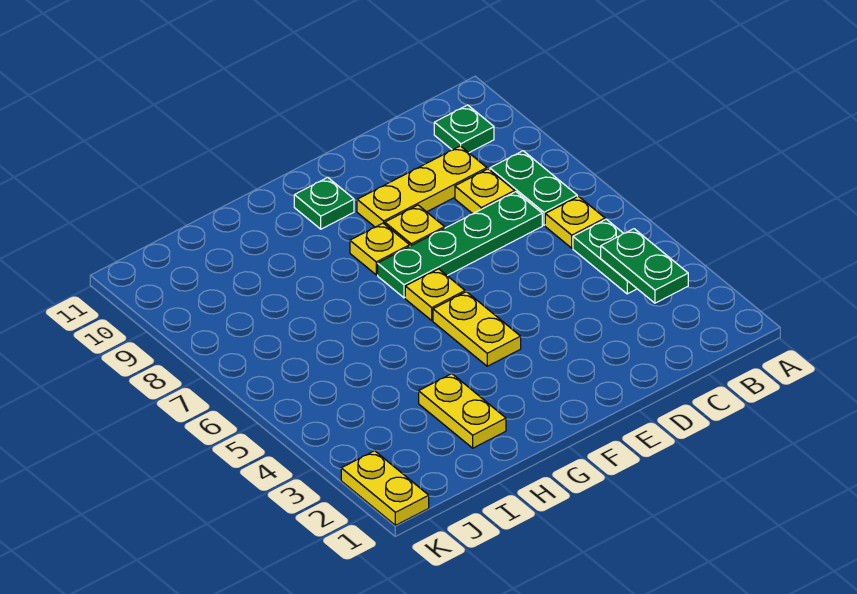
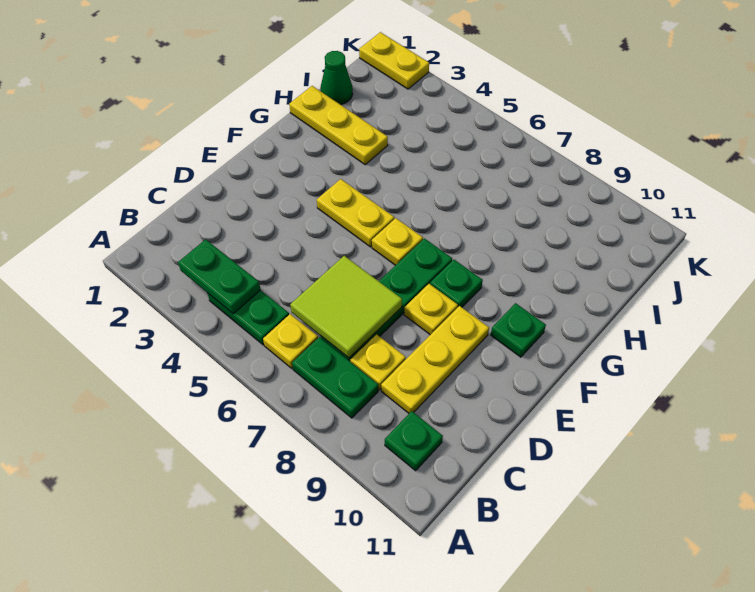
none -> lime 2x2 tile [290,256,402,358]
yellow 1x1 plate [350,223,410,275] -> green 1x1 plate [430,260,483,307]
yellow 1x2 plate [419,374,506,448] -> yellow 1x3 plate [289,86,388,165]
none -> green 1x1 cone [320,51,353,105]

